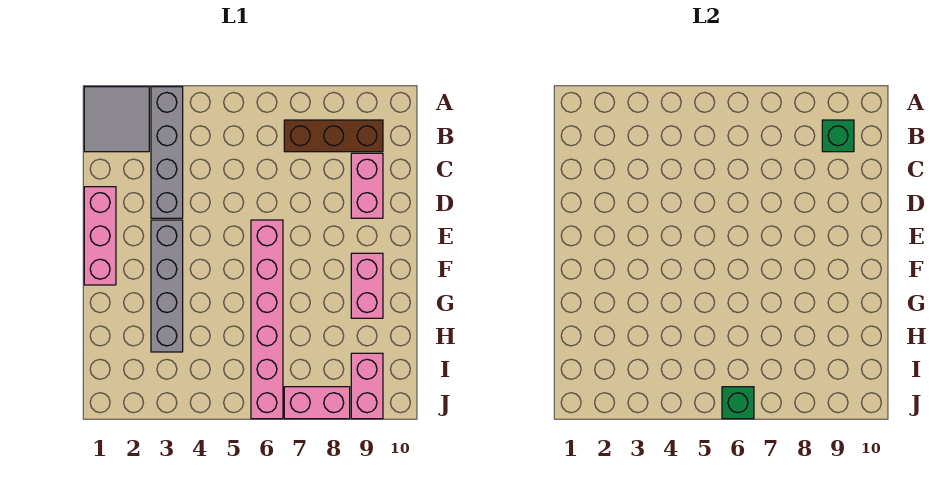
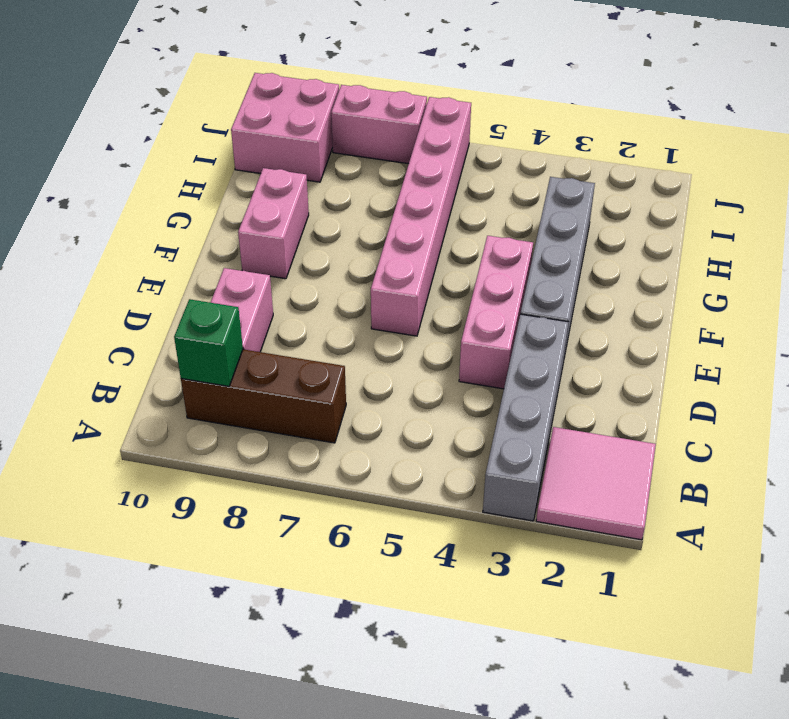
grey 2x2 tile [84,87,149,152] -> pink 2x2 tile [536,427,656,540]
pink 1x3 brick [84,187,116,285] -> pink 1x3 brick moved to [459,236,533,389]
pink 1x2 brick [351,353,383,419] -> pink 2x2 brick [231,73,339,182]
green 1x1 brick [722,387,754,419] -> none

